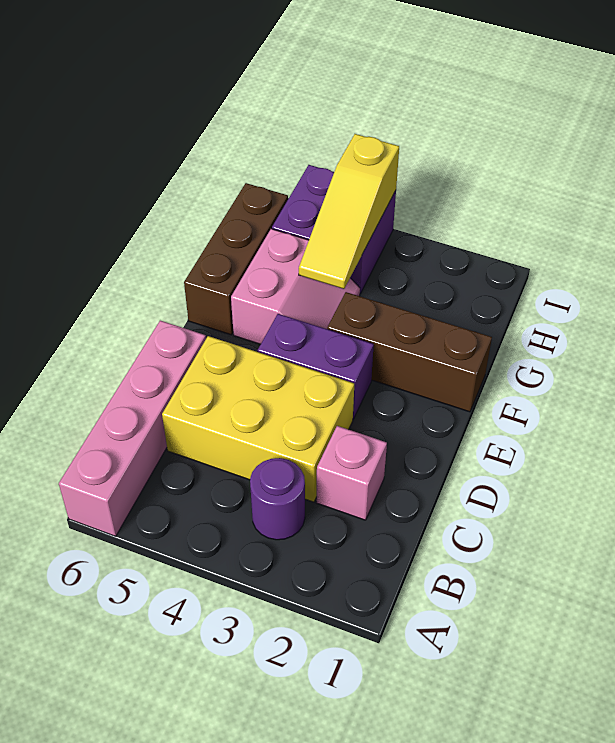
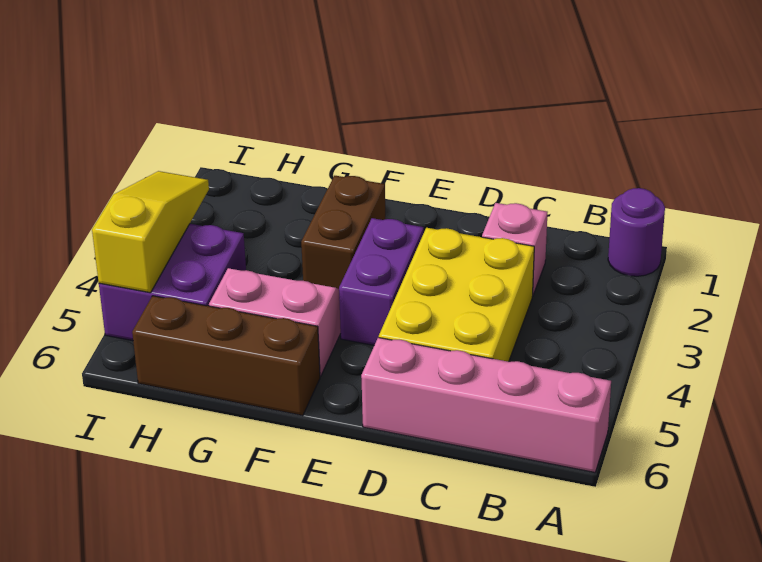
purple 1x1 round brick [250,458,305,540] -> purple 1x1 round brick moved to [608,188,665,276]
brown 1x3 brick [327,292,492,412] -> brown 1x2 brick [301,176,385,289]
yellow 1x3 slope [299,134,399,289] -> yellow 1x3 slope turned to [92,171,209,293]

